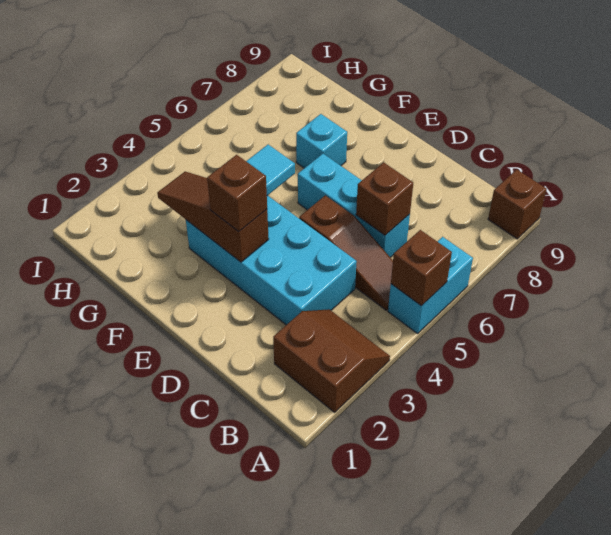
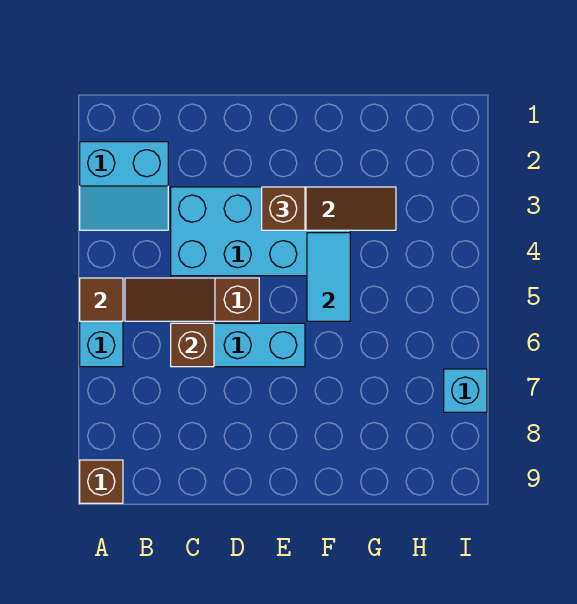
brown 2x2 slope [273,309,390,412] -> cyan 2x2 slope [80,142,168,230]
brown 1x1 brick [391,230,452,306] -> brown 1x1 tile [80,278,123,321]
cyan 1x1 brick [296,114,347,168] -> cyan 1x1 brick moved to [444,369,487,412]

